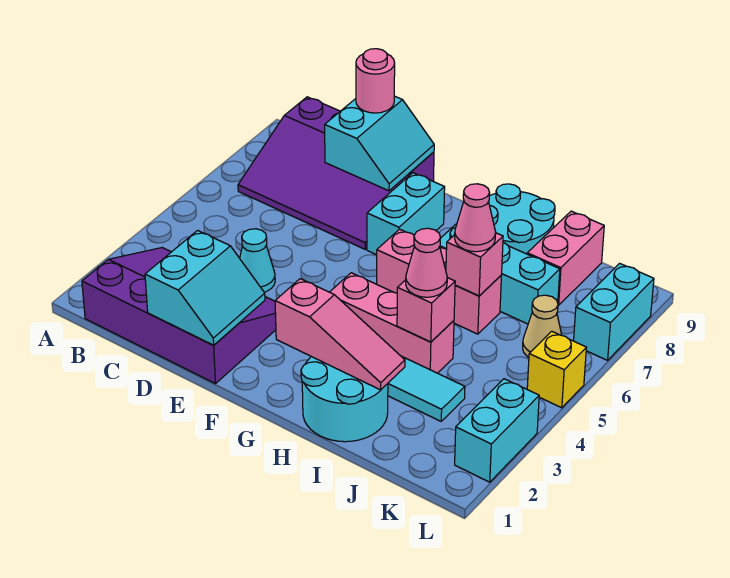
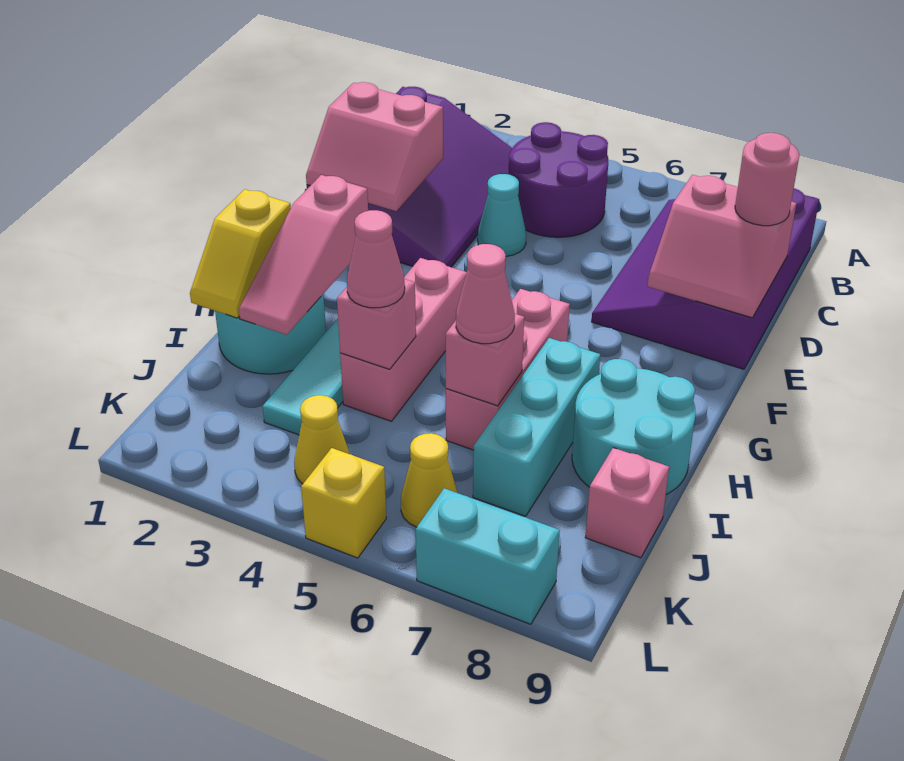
none -> purple 2x2 round brick [509,122,608,237]
cyan 2x2 slope [145,230,265,345] -> pink 2x2 slope [306,82,443,211]
cyan 2x2 slope [325,96,434,191] -> pink 2x2 slope [647,175,796,318]
cyan 1x2 brick [367,173,445,255] -> none
none -> yellow 1x2 slope [190,189,291,318]
pink 1x2 brick [527,211,604,305] -> pink 1x1 brick [585,448,669,558]
none -> yellow 1x1 cone [294,395,350,484]
tan 1x1 cone [523,295,562,357] -> yellow 1x1 cone [401,433,458,527]
cyan 1x2 brick [455,379,539,482] -> none

